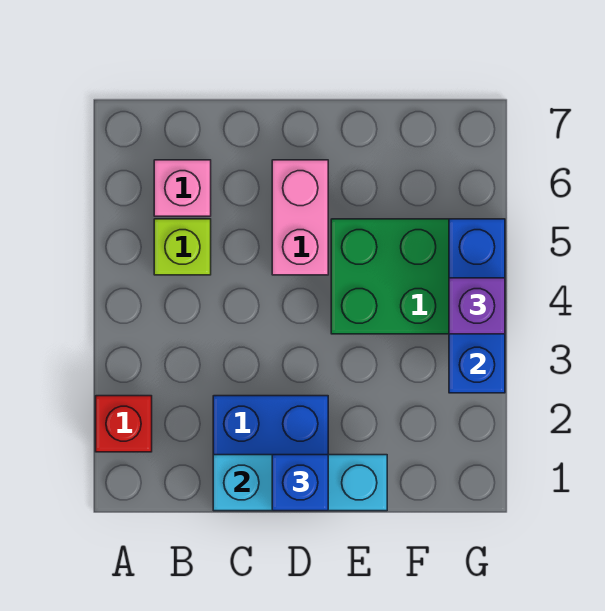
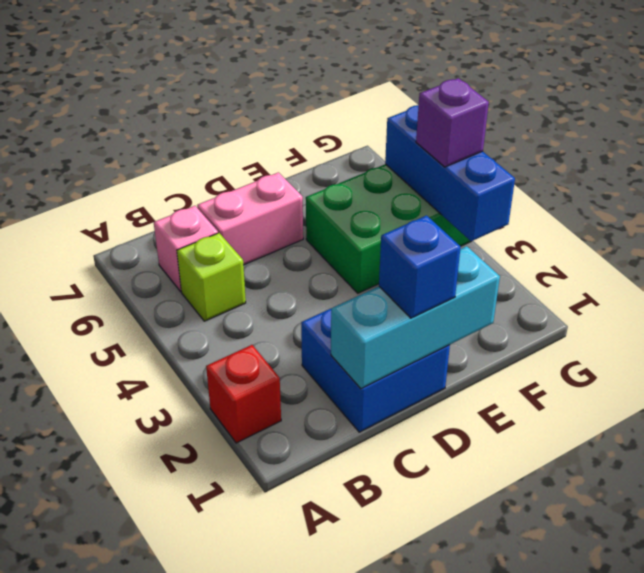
pink 1x2 brick [272,160,328,275] -> pink 1x2 brick turned to [197,172,303,265]

